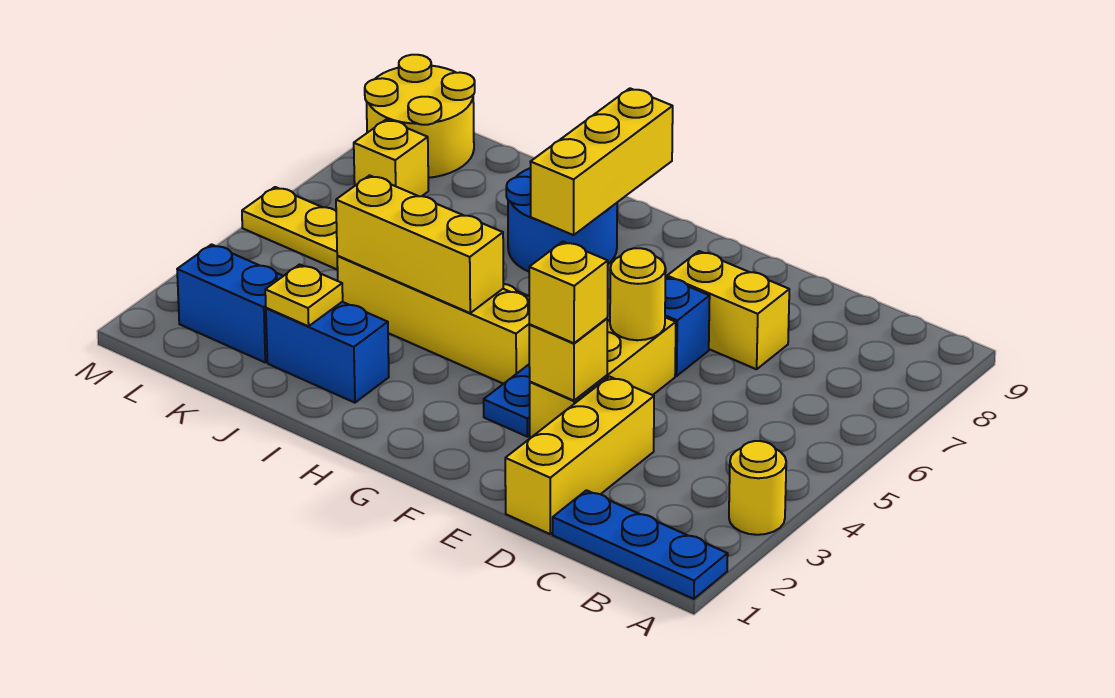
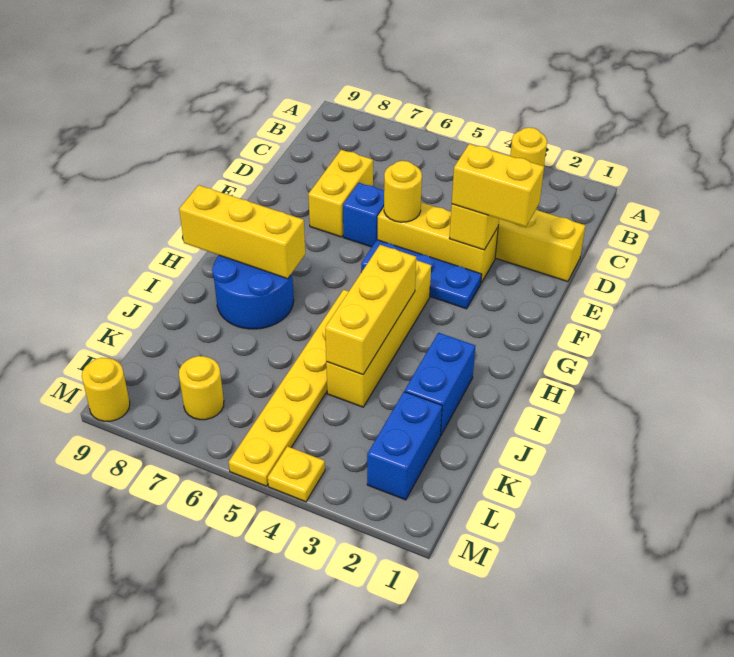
blue 1x3 plate [553,490,728,599] -> none
yellow 1x1 brick [529,242,608,343] -> yellow 1x2 brick [452,144,544,227]
yellow 1x1 plate [265,265,343,326] -> yellow 1x1 plate moved to [268,446,325,502]
yellow 1x1 brick [354,119,428,196] -> yellow 1x1 round brick [179,356,224,420]
yellow 2x2 round brick [365,55,475,178] -> yellow 1x1 round brick [82,358,130,421]

